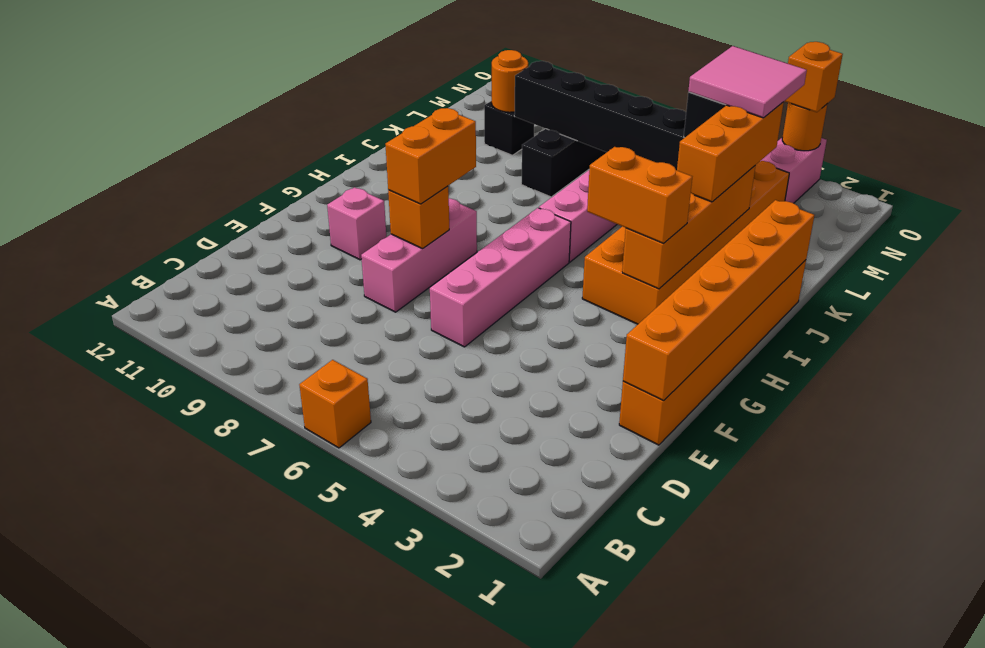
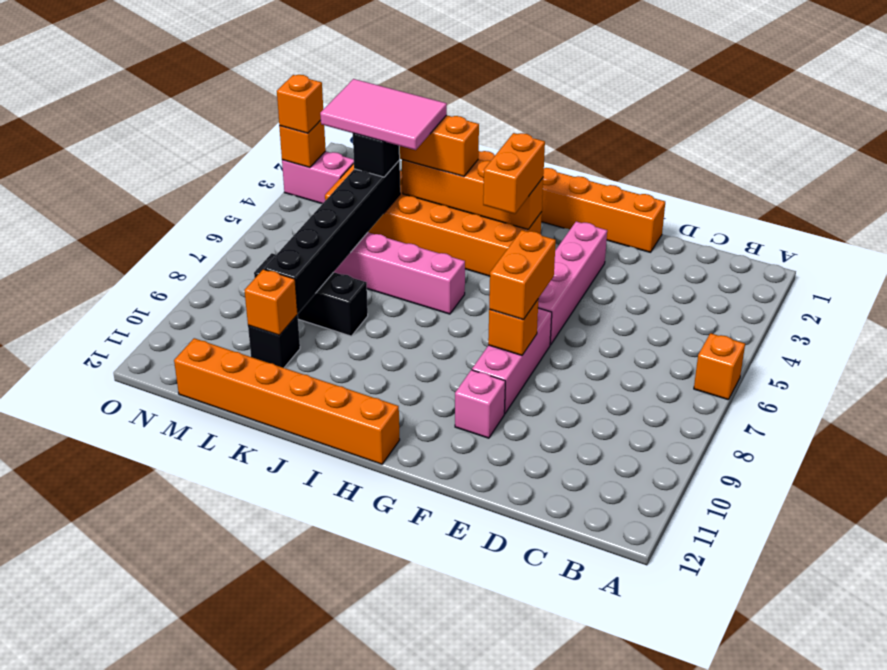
orange 1x6 brick [623,200,814,401] -> orange 1x6 brick moved to [174,338,400,464]
pink 1x4 brick [430,208,571,347] -> pink 1x4 brick turned to [538,222,607,345]
pink 1x3 brick [361,198,477,312] -> pink 1x3 brick turned to [472,308,552,414]
orange 1x2 brick [385,108,476,204] -> orange 1x2 brick turned to [489,230,556,320]
pink 2x2 tile [688,46,807,118] -> pink 2x3 tile [320,79,447,150]
orange 1x1 round brick [492,50,528,112] -> orange 1x1 brick [245,269,298,335]
orange 1x1 round brick [782,103,827,151] -> orange 1x1 brick [279,121,326,168]

